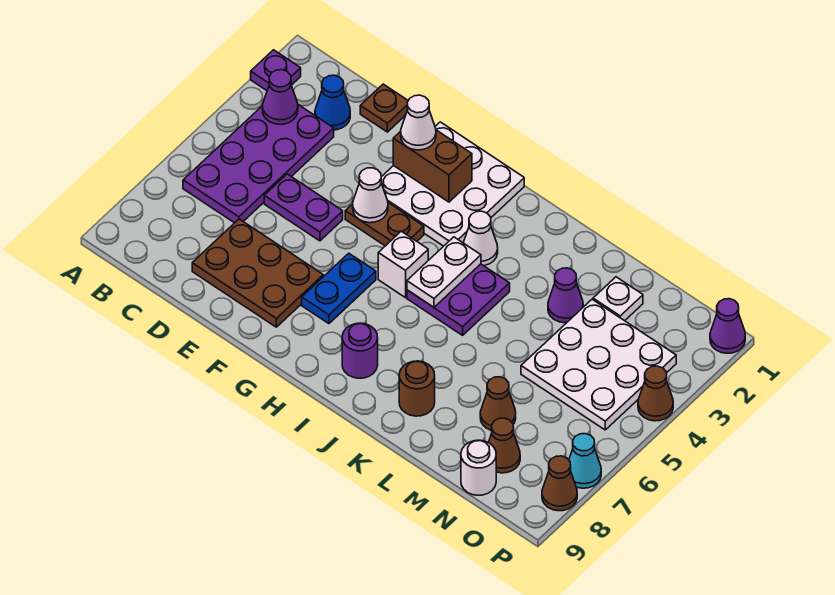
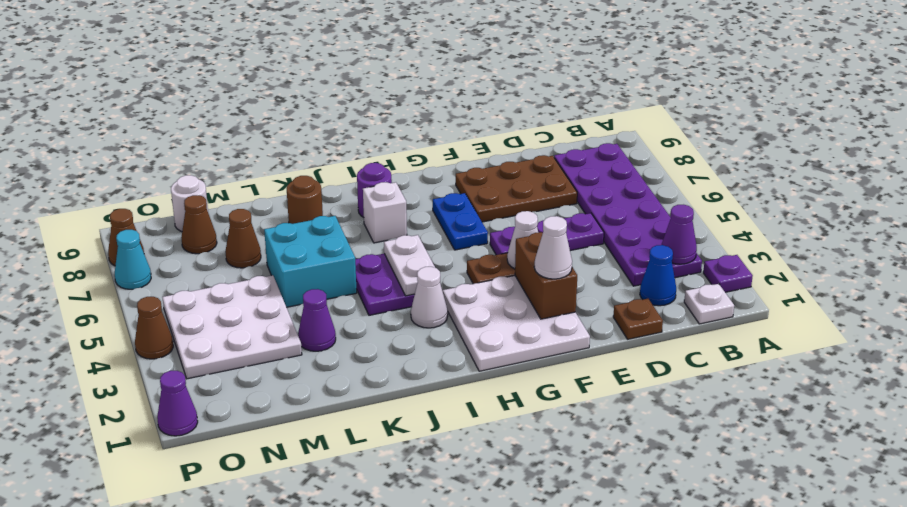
purple 2x4 plate [183,105,334,223] -> purple 2x6 plate [554,143,702,286]
purple 1x2 plate [264,174,343,241] -> purple 1x3 plate [490,213,604,255]
brown 1x2 brick [393,130,472,202] -> brown 1x2 brick turned to [515,232,577,319]
white 1x1 brick [378,231,428,298] -> white 1x1 brick moved to [363,182,407,243]
none -> cyan 2x2 brick [264,216,357,307]
white 1x1 plate [593,277,643,321] -> white 1x1 plate moved to [684,284,734,324]

